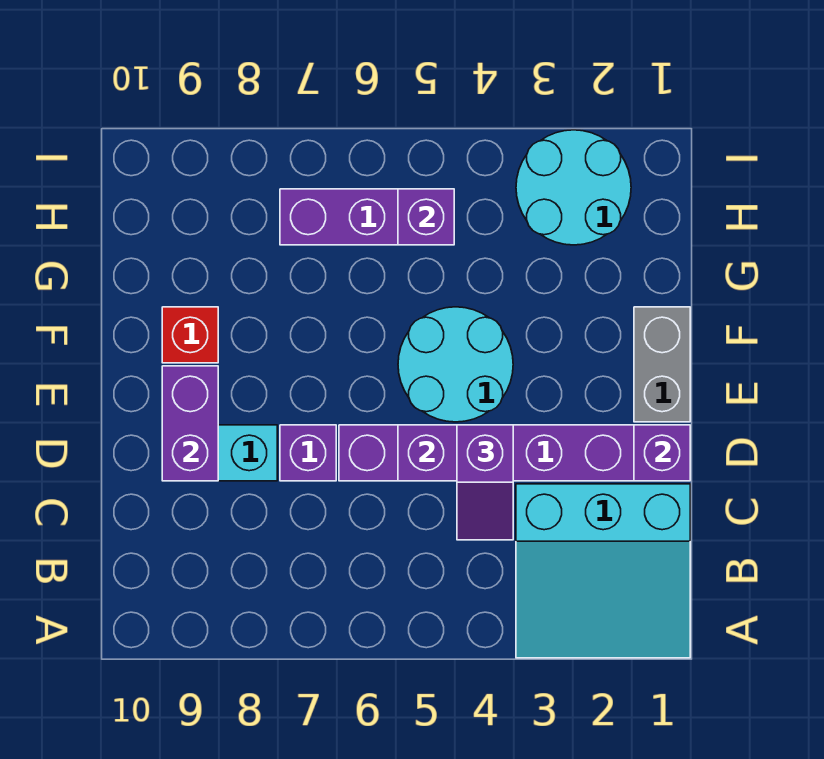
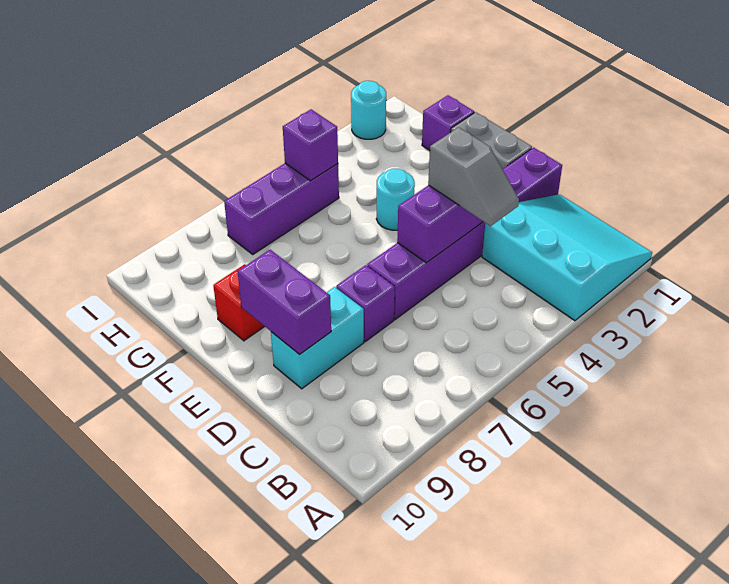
cyan 3x3 slope [516,484,690,658] -> cyan 3x3 slope turned to [482,194,652,321]
purple 1x2 slope [457,425,513,540] -> grey 1x2 slope [428,127,519,226]
purple 1x1 brick [634,425,690,481] -> purple 1x1 brick moved to [422,95,474,150]
cyan 2x2 round brick [398,307,513,422] -> cyan 1x1 round brick [376,169,415,230]
cyan 2x2 round brick [516,130,631,245] -> cyan 1x1 round brick [351,81,386,139]

